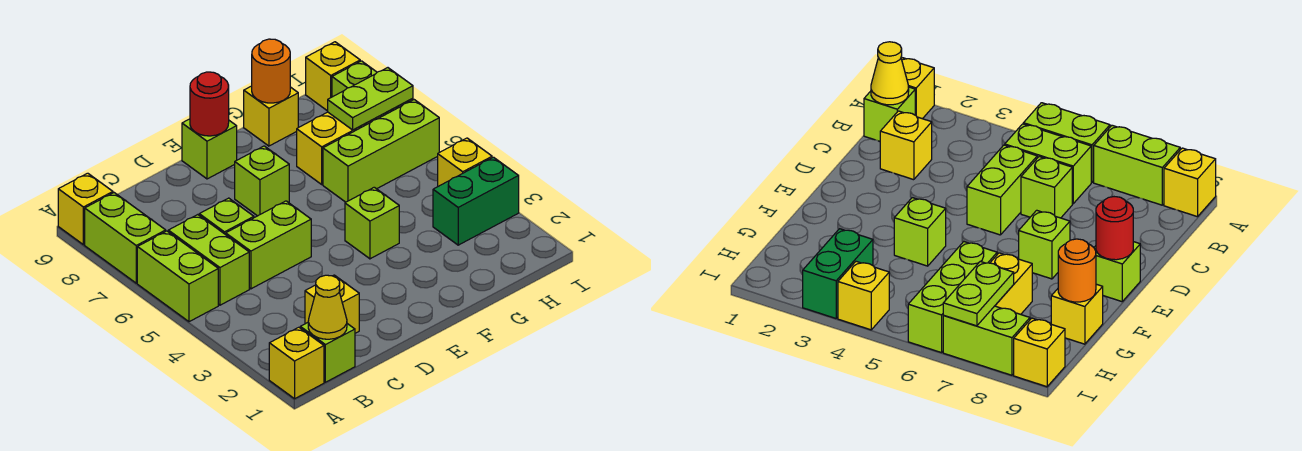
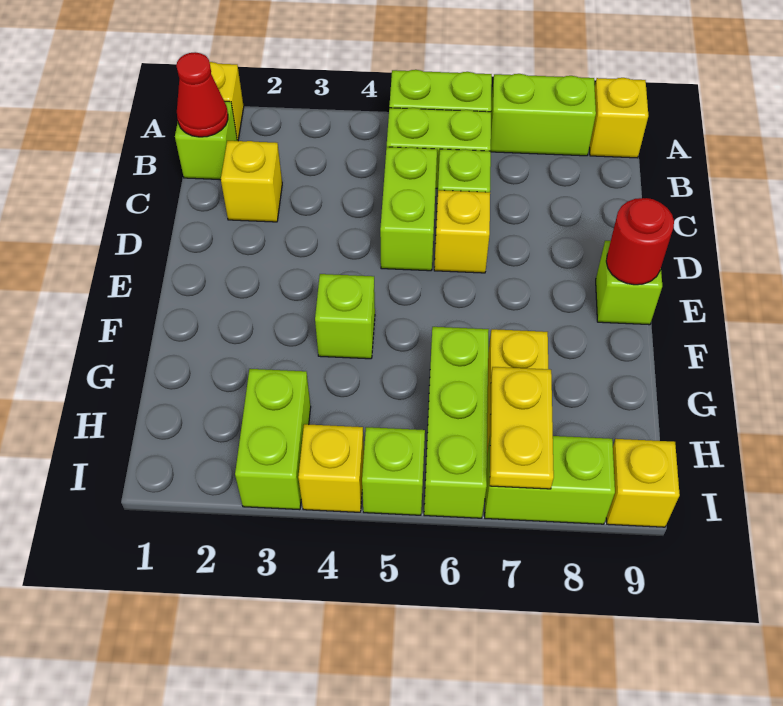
yellow 1x1 cone [308,275,347,339] -> red 1x1 cone [176,52,228,137]
lime 1x1 brick [235,146,289,216] -> lime 1x1 brick moved to [362,427,425,515]
yellow 1x1 brick [244,86,298,146] -> yellow 1x1 brick moved to [434,190,490,273]
orange 1x1 round brick [252,39,290,103] -> none
green 1x2 brick [433,157,519,245] -> lime 1x2 brick [235,369,311,510]
lime 1x2 plate [328,68,413,130] -> yellow 1x2 plate [490,367,554,489]

